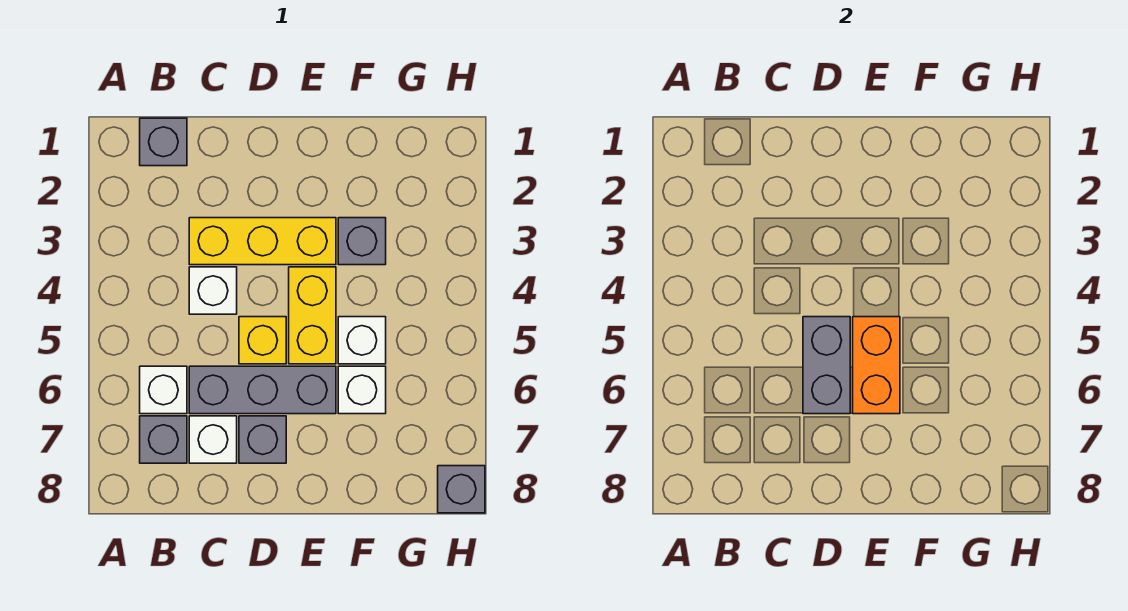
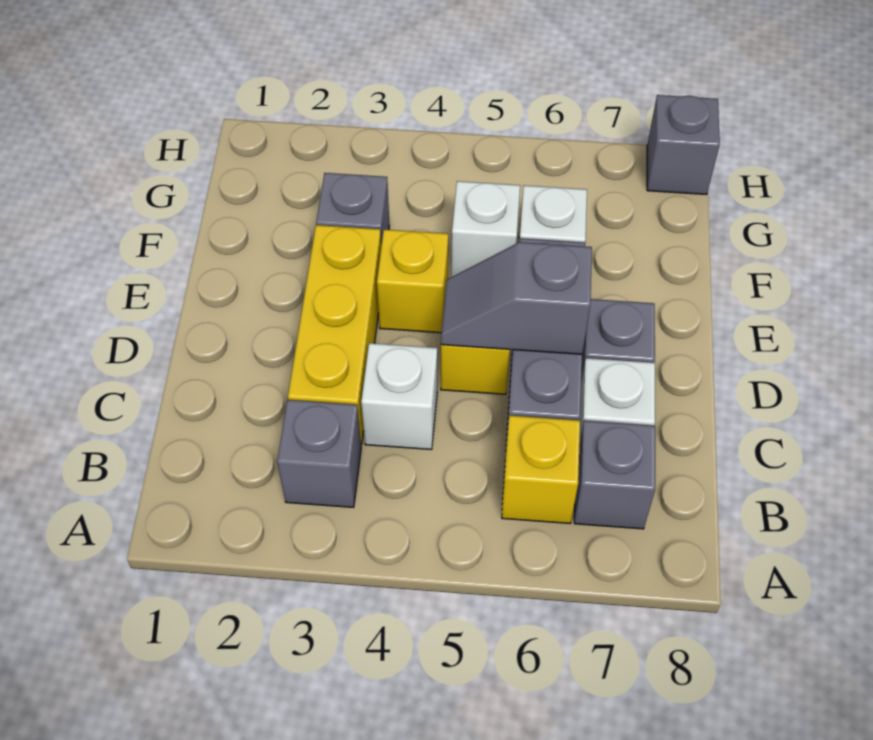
grey 1x1 brick [140,118,187,166] -> grey 1x1 brick moved to [277,400,361,507]
white 1x1 brick [140,366,187,414] -> yellow 1x1 brick [502,415,580,523]
grey 1x2 brick [803,317,850,414] -> grey 1x2 slope [441,242,592,354]
yellow 1x2 brick [289,267,336,364] -> yellow 1x1 brick [377,229,448,333]
orange 1x2 brick [853,317,900,414] -> none

